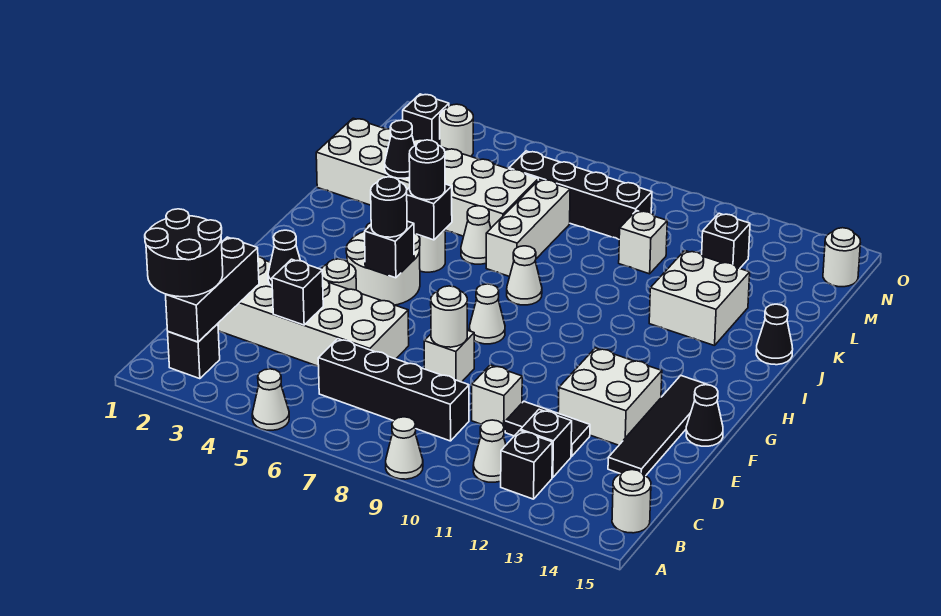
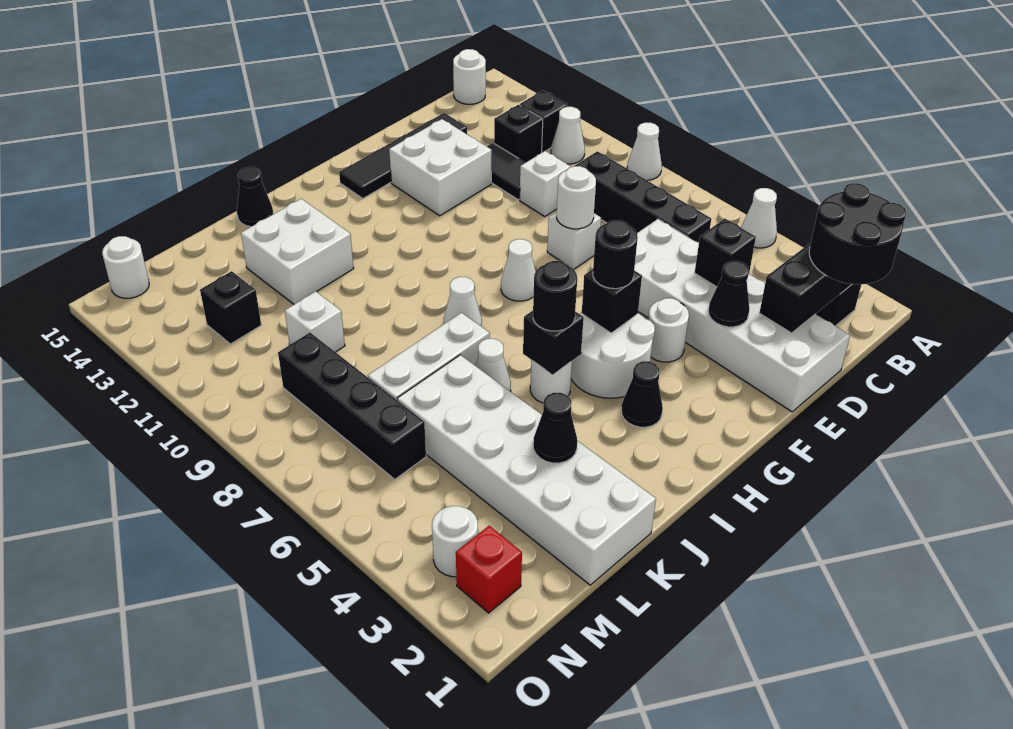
black 1x1 cone [686,385,723,446] -> black 1x1 cone moved to [621,361,663,427]
black 1x1 brick [403,94,449,146] -> red 1x1 brick [456,526,522,613]

